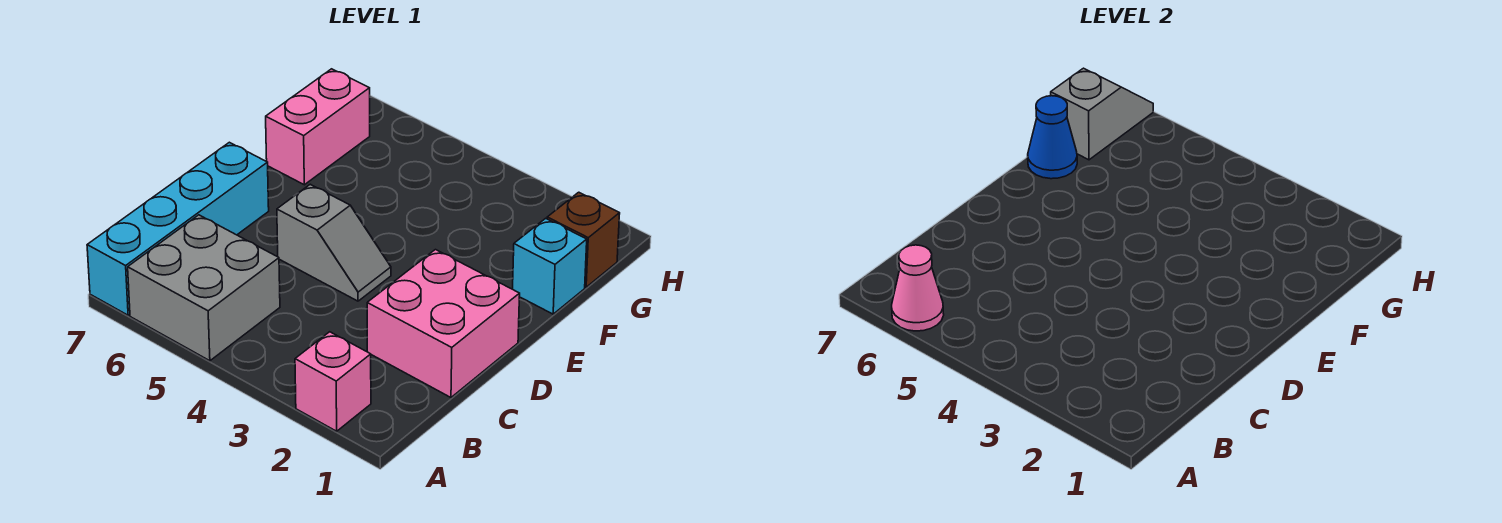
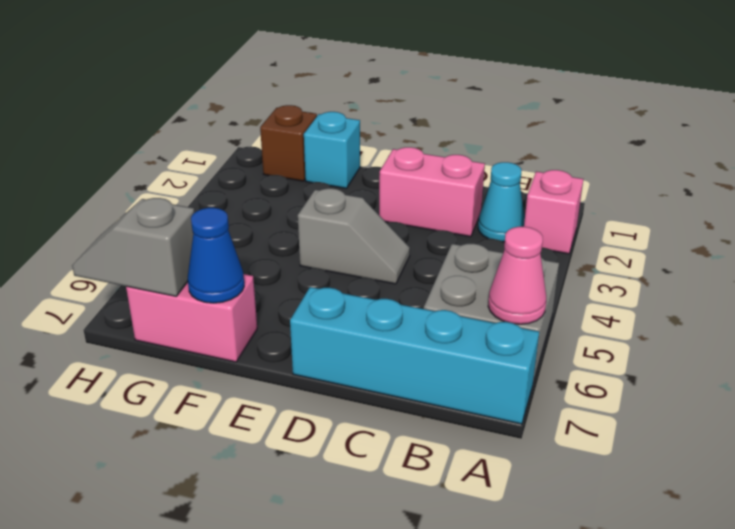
none -> cyan 1x1 cone [478,162,525,242]
pink 2x2 brick [367,250,520,397] -> pink 1x2 brick [379,147,485,237]
grey 1x2 slope [277,184,391,301] -> grey 1x2 slope turned to [298,188,410,284]

